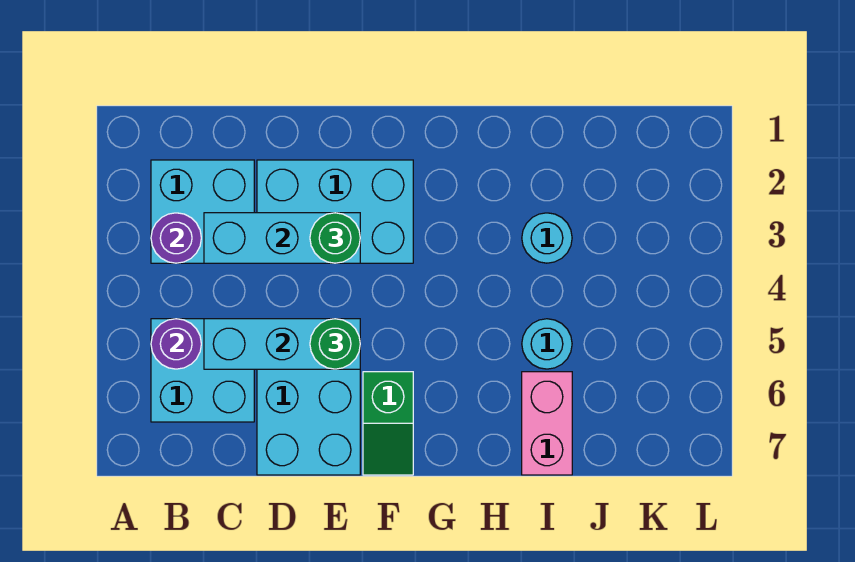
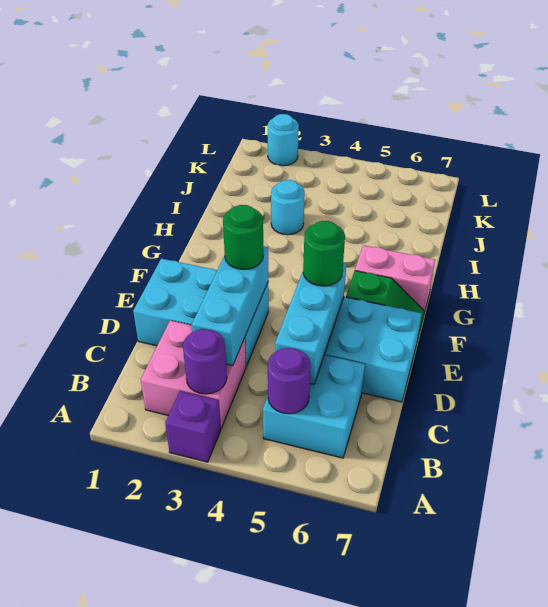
none -> purple 1x1 brick [165,391,221,462]
cyan 2x2 brick [151,160,254,263] -> pink 2x2 brick [141,320,246,428]
cyan 2x3 brick [257,160,413,263] -> cyan 2x3 brick turned to [133,259,269,366]
cyan 1x1 round brick [522,319,572,369] -> cyan 1x1 round brick moved to [268,114,299,166]
pink 1x2 brick [522,372,572,475] -> pink 1x2 brick moved to [355,245,435,312]

